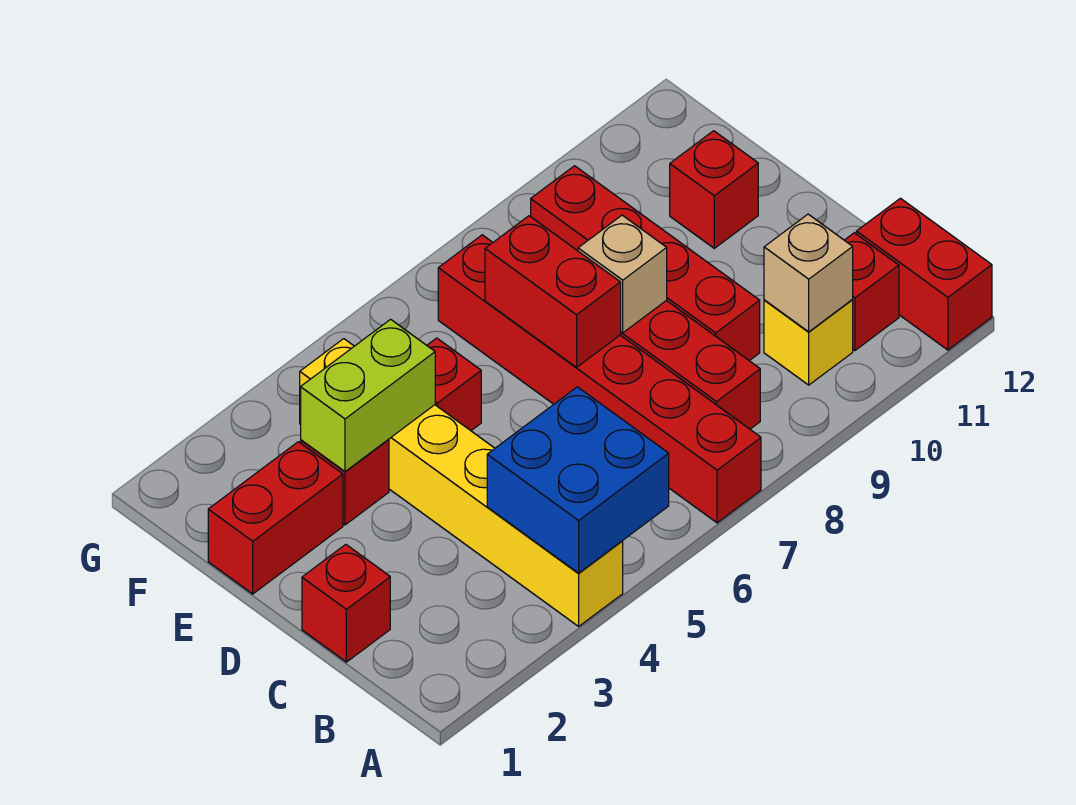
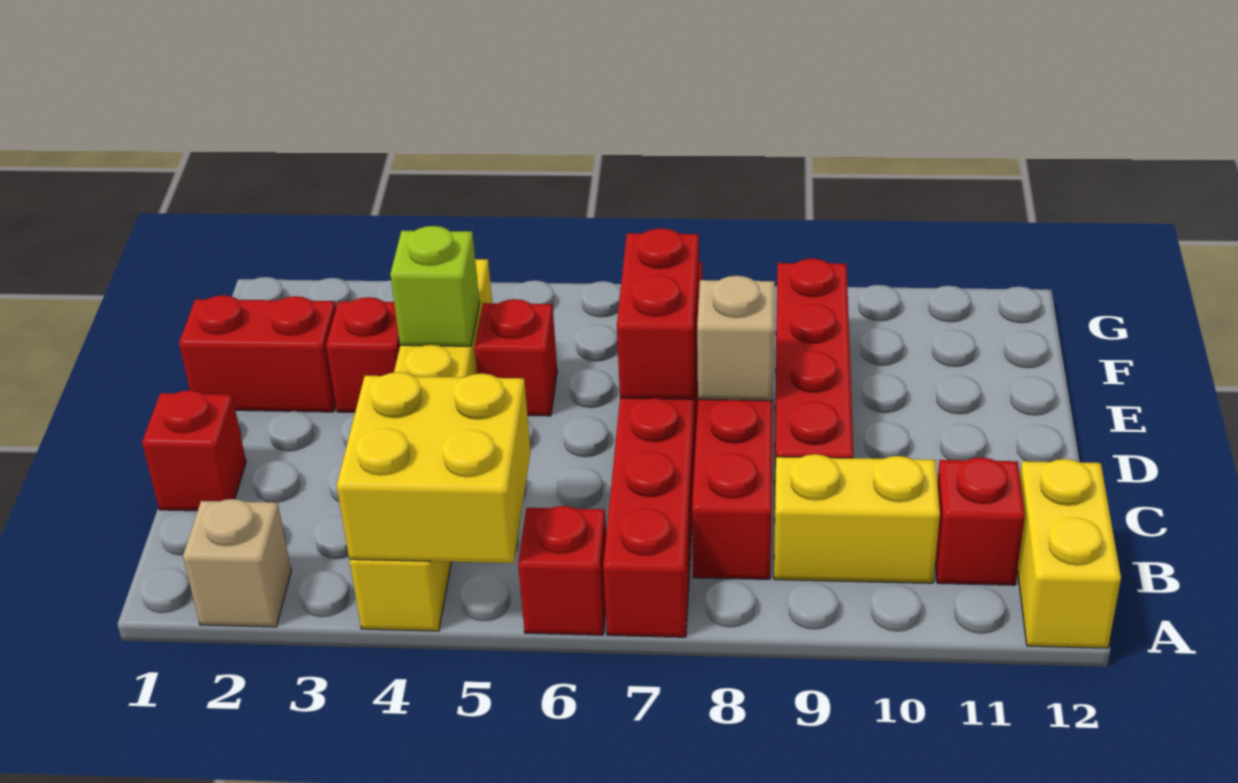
blue 2x2 brick [487,387,669,573] -> yellow 2x2 brick [337,372,531,563]
red 1x2 brick [856,198,992,350] -> yellow 1x2 brick [1018,459,1121,648]
yellow 1x1 brick [764,300,853,385] -> yellow 1x2 brick [774,454,940,583]
tan 1x1 brick [764,214,853,332] -> tan 1x1 brick moved to [183,499,291,627]
lime 1x2 brick [301,319,435,472] -> lime 1x1 brick [390,226,480,346]
red 1x1 brick [670,131,758,248] -> red 1x1 brick moved to [518,506,606,635]

